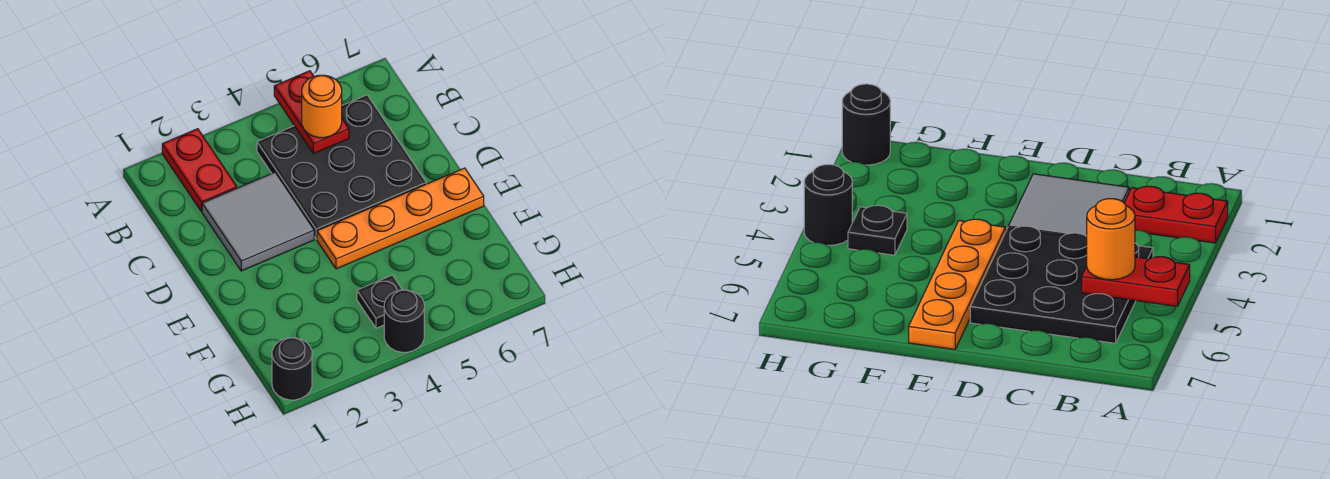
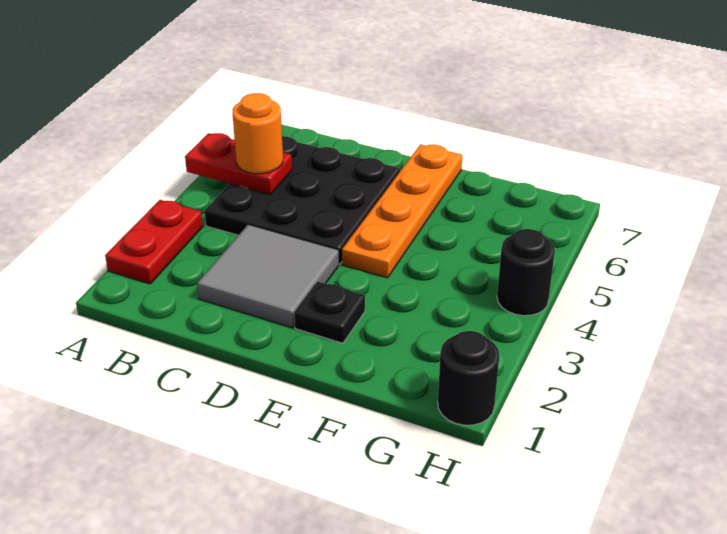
red 1x2 plate [162,129,237,211] -> red 1x2 plate turned to [105,200,203,284]
black 1x1 plate [357,275,402,328] -> black 1x1 plate moved to [294,282,365,343]

